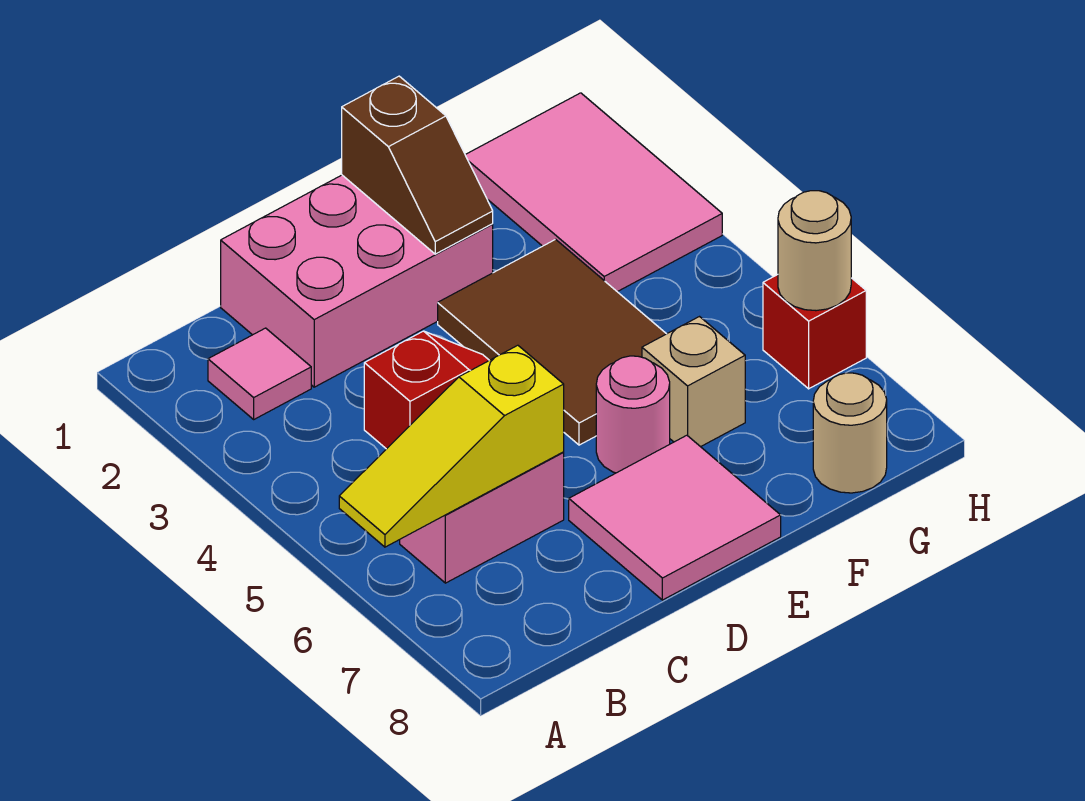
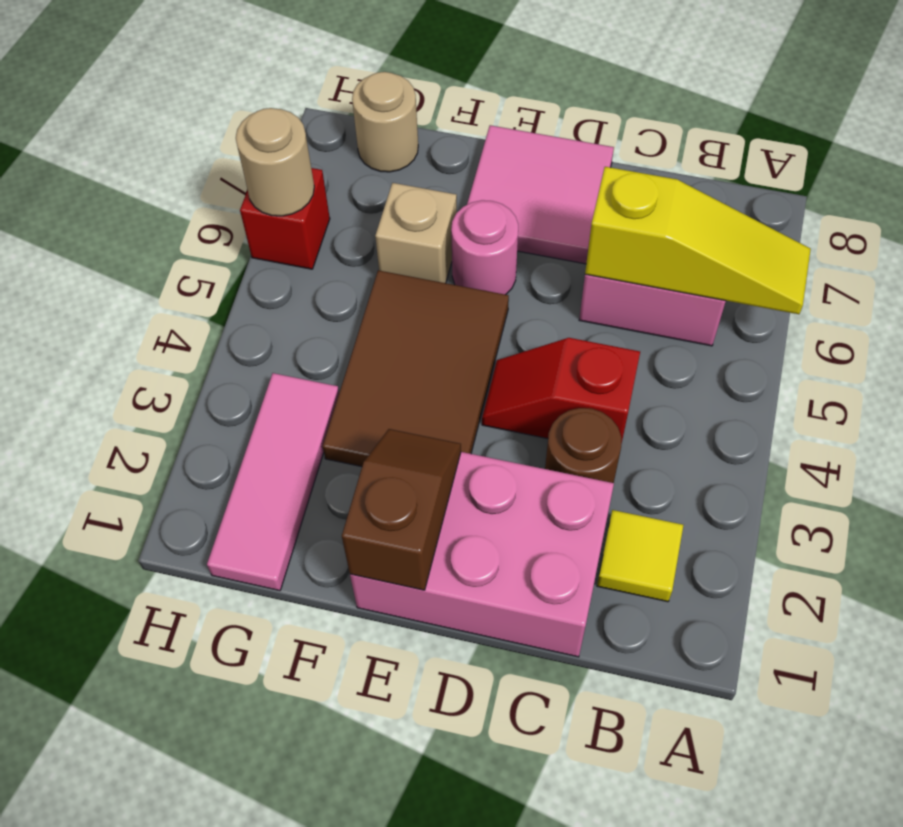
pink 1x1 tile [208,328,311,419] -> yellow 1x1 tile [597,510,683,602]
none -> brown 1x1 round brick [545,408,621,483]
pink 2x3 tile [465,93,722,292] -> pink 1x3 tile [207,373,339,591]

